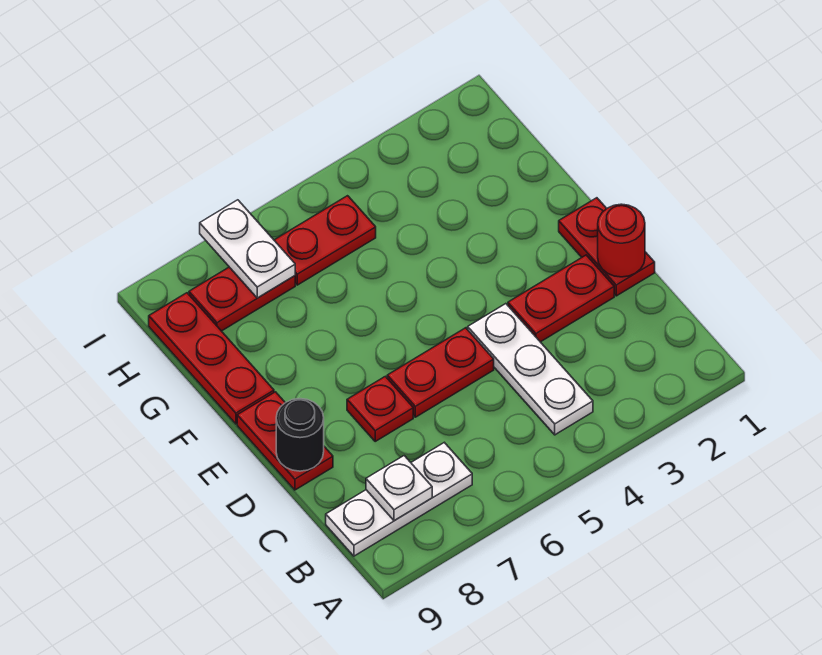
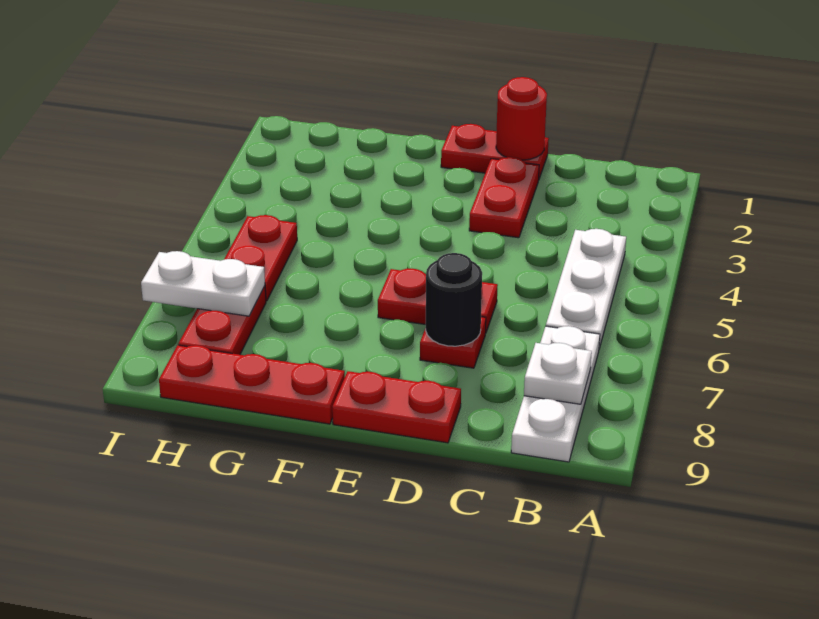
white 1x3 plate [468,304,593,435] -> white 1x3 plate turned to [546,229,626,349]
red 1x2 plate [387,328,494,417] -> red 1x2 plate turned to [378,269,498,332]
black 1x1 round brick [276,399,324,471] -> black 1x1 round brick moved to [426,253,482,346]

